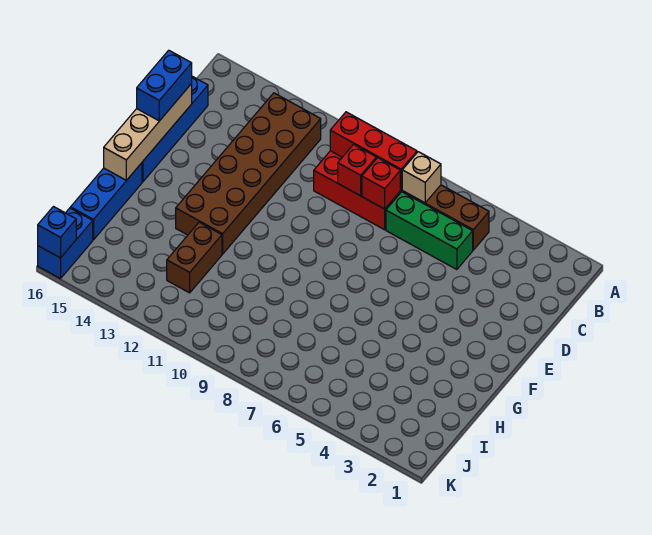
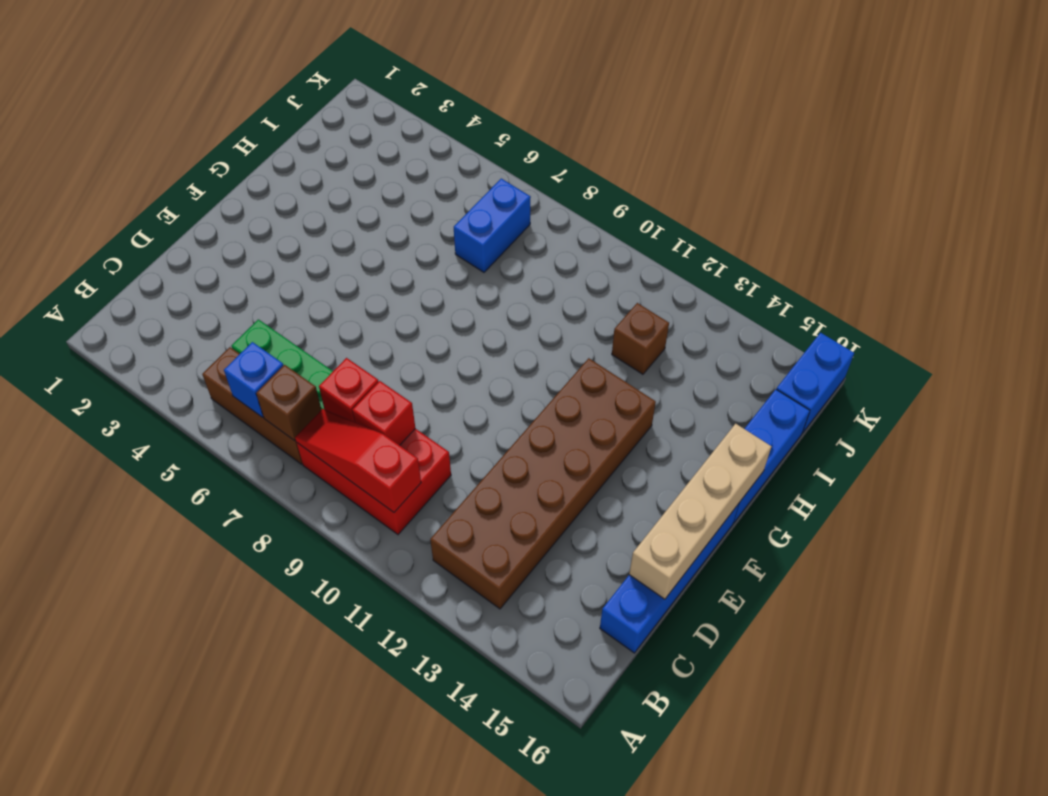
tan 1x1 brick [402,152,441,203] -> brown 1x1 brick [256,365,321,441]
red 1x3 brick [330,112,417,189] -> red 1x3 slope [295,409,421,512]
blue 1x2 brick [137,50,192,121] -> blue 1x2 brick moved to [454,179,531,272]
brown 1x2 brick [167,222,222,293] -> brown 1x1 brick [612,303,669,374]
blue 1x1 brick [38,207,76,258] -> blue 1x1 brick moved to [224,342,284,417]

